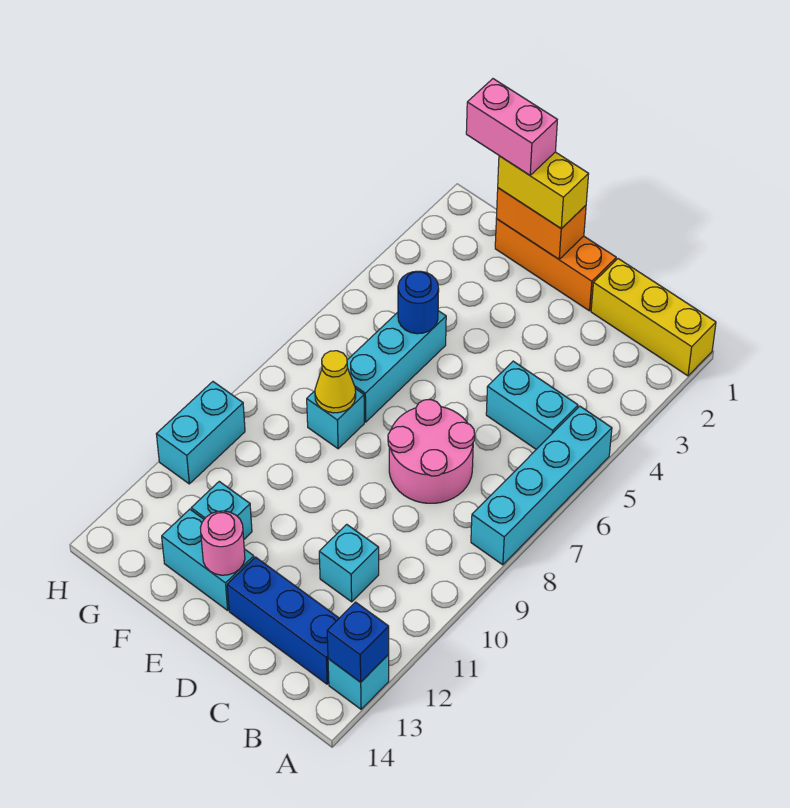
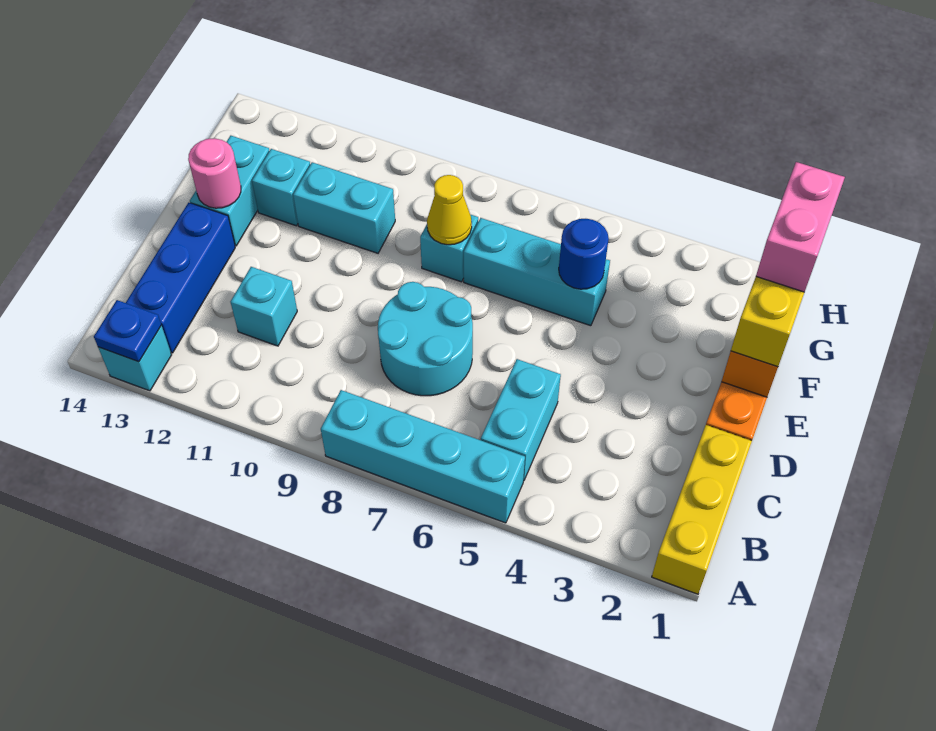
blue 1x1 brick [327,602,389,682] -> blue 1x1 plate [94,300,161,362]
pink 2x2 round brick [388,400,475,503] -> cyan 2x2 round brick [378,282,473,396]
cyan 1x2 brick [156,382,245,484] -> cyan 1x2 brick moved to [293,162,395,253]

